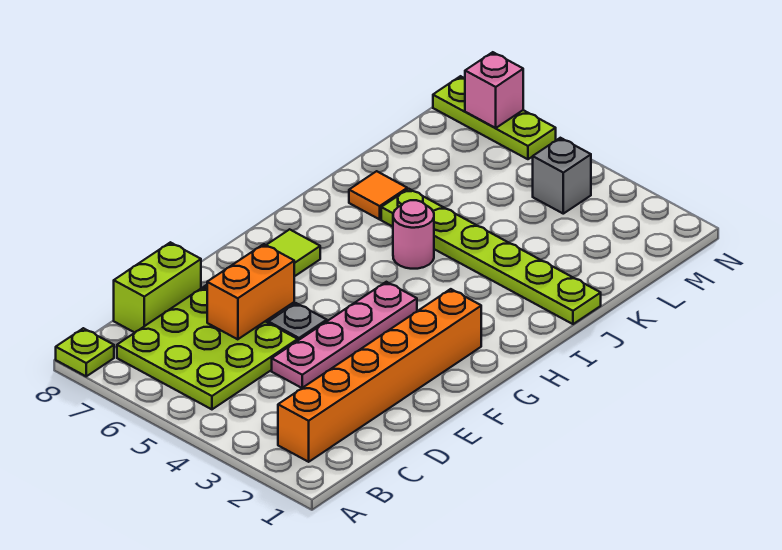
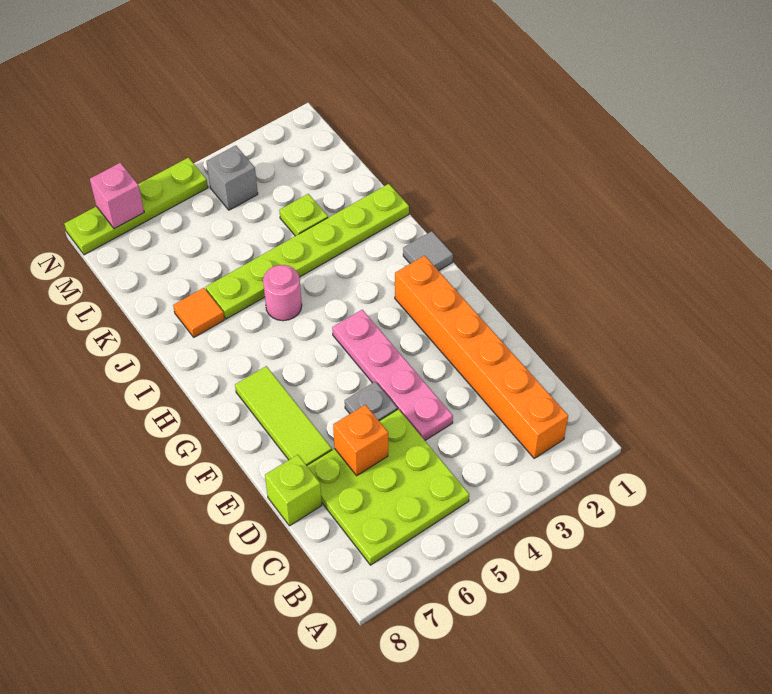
lime 1x1 plate [56,328,114,376] -> lime 1x1 plate moved to [279,194,328,236]
lime 1x2 brick [114,242,201,333] -> lime 1x1 brick [265,455,322,526]
orange 1x2 brick [207,244,294,339] -> orange 1x1 brick [333,405,388,476]
none -> grey 1x1 tile [403,231,453,271]
lime 1x3 plate [433,76,556,159] -> lime 1x4 plate [64,158,208,255]

